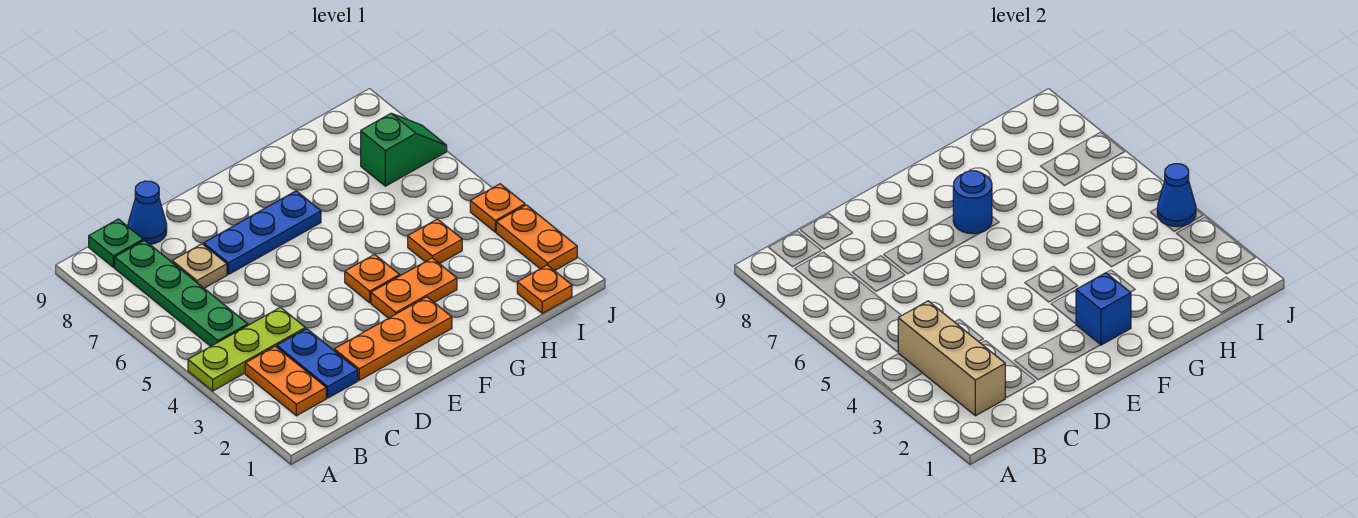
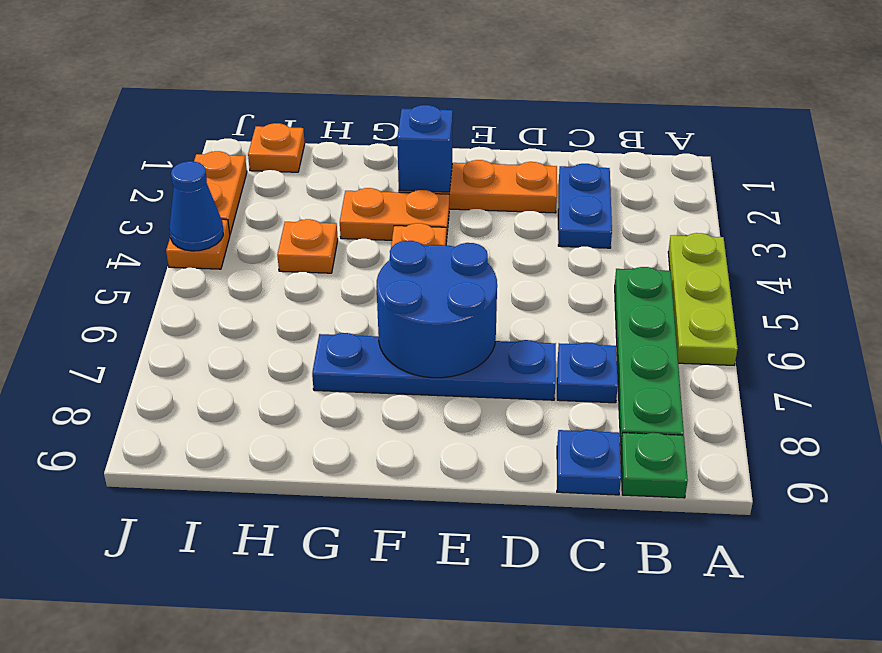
lime 1x3 plate [188,307,305,391] -> lime 1x3 plate turned to [668,233,738,365]
orange 1x2 plate [245,346,326,416] -> none
tan 1x3 brick [898,301,1005,416] -> none
tan 1x1 plate [172,244,227,288] -> blue 1x1 plate [557,342,618,403]
blue 1x1 cone [128,181,167,244] -> blue 1x1 plate [557,430,621,495]
blue 1x3 plate [204,191,321,274] -> blue 1x4 plate [312,333,556,400]
blue 1x1 round brick [953,171,992,234] -> blue 2x2 round brick [376,241,497,378]
green 1x2 slope [361,113,447,186] -> none

